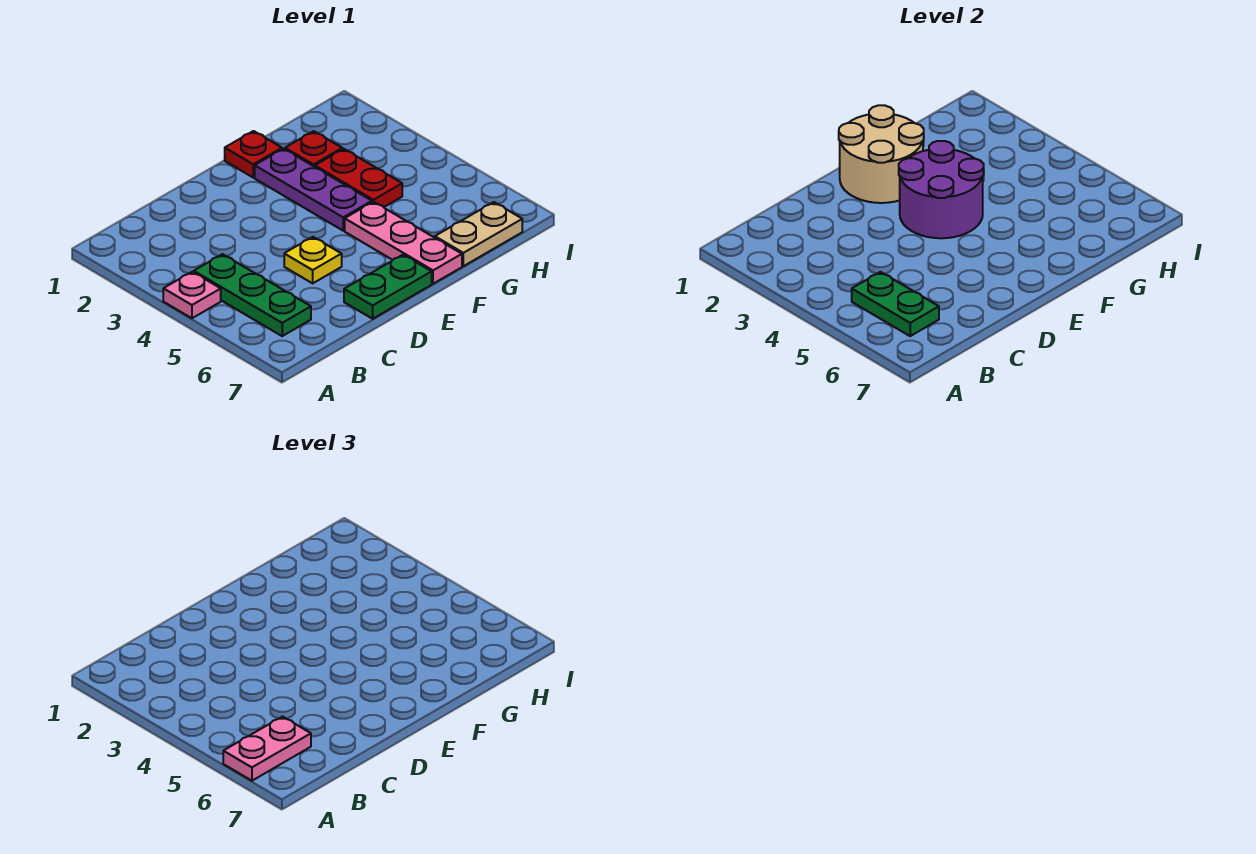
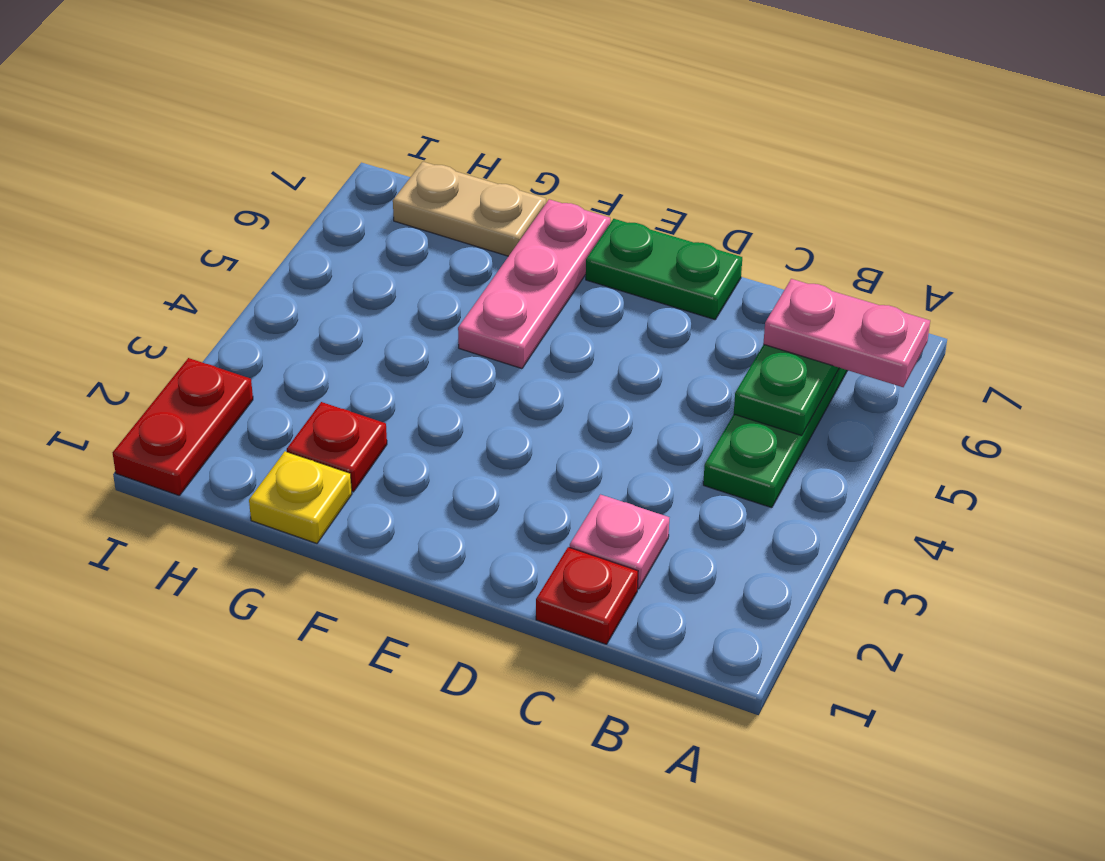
pink 1x1 plate [163,272,221,318] -> pink 1x1 plate moved to [569,495,669,589]
yellow 1x1 plate [284,237,342,283] -> yellow 1x1 plate moved to [249,451,352,543]
tan 2x2 round brick [839,105,924,203] -> none
purple 2x2 round brick [899,141,984,238] -> none
red 1x1 plate [225,131,282,177] -> red 1x1 plate moved to [536,547,638,644]
purple 1x3 plate [255,149,372,231] -> none
red 1x2 plate [315,149,402,207] -> red 1x2 plate moved to [113,358,253,495]

